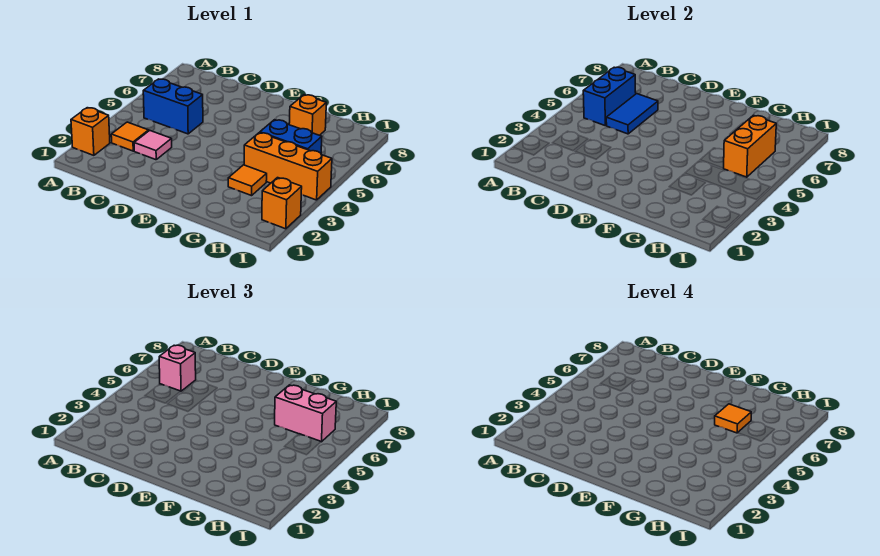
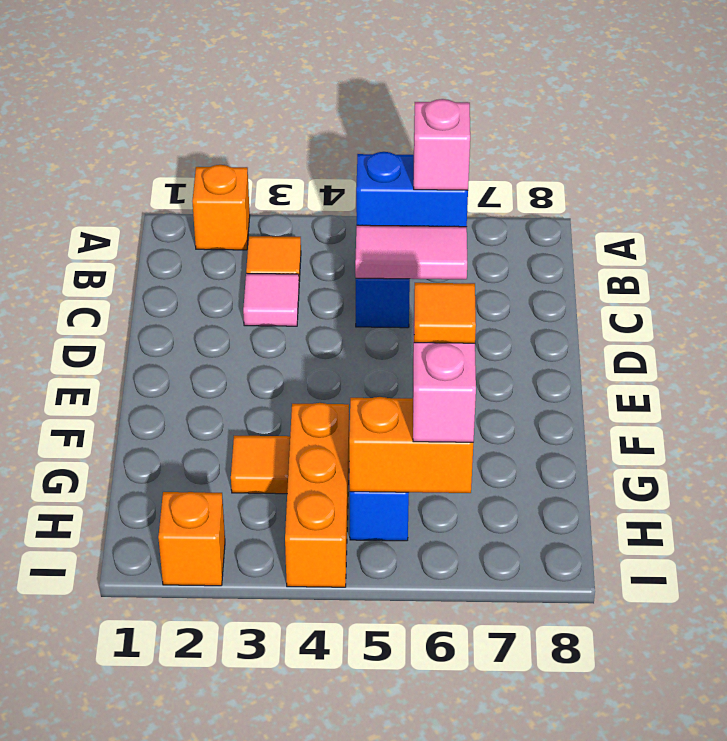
blue 1x2 tile [606,94,658,134] -> pink 1x2 tile [355,225,467,279]
orange 1x1 brick [289,95,326,135] -> none

